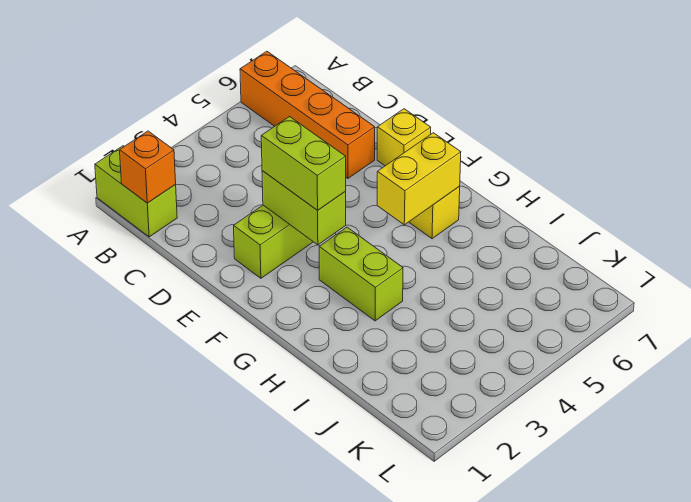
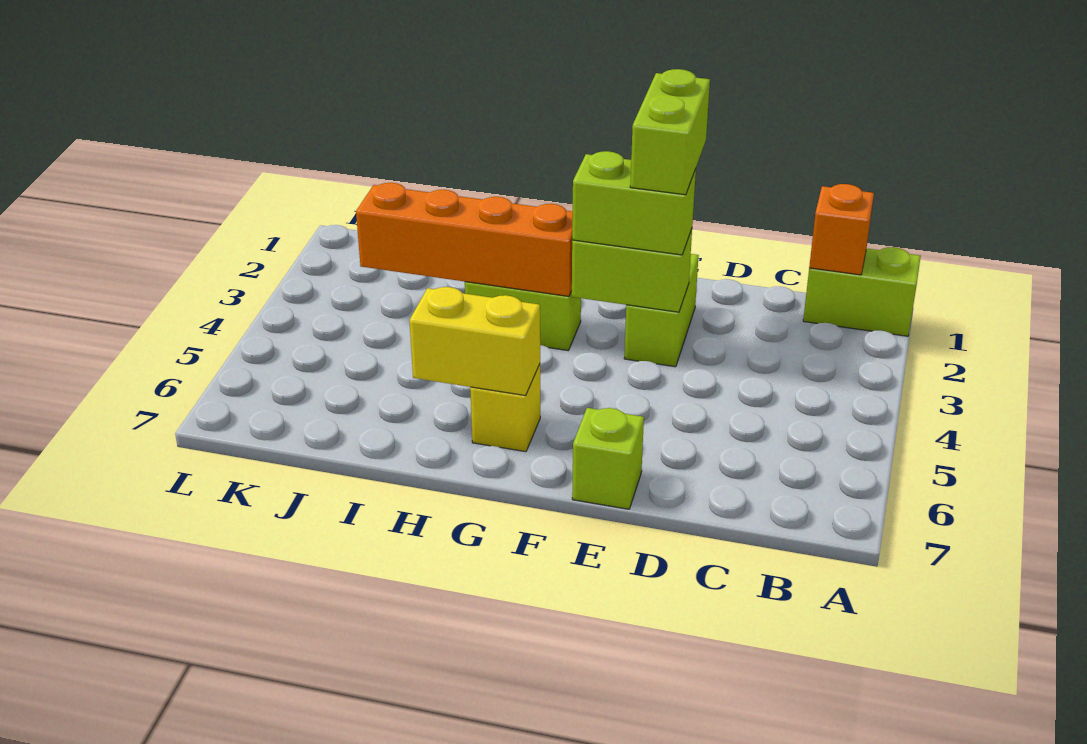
orange 1x4 brick [240,51,375,178] -> orange 1x4 brick moved to [356,183,573,296]
none -> lime 1x2 brick [630,69,710,195]
yellow 1x1 brick [377,109,431,166] -> lime 1x1 brick [572,408,644,509]
yellow 1x2 brick [377,133,461,225] -> yellow 1x2 brick turned to [409,287,540,396]

